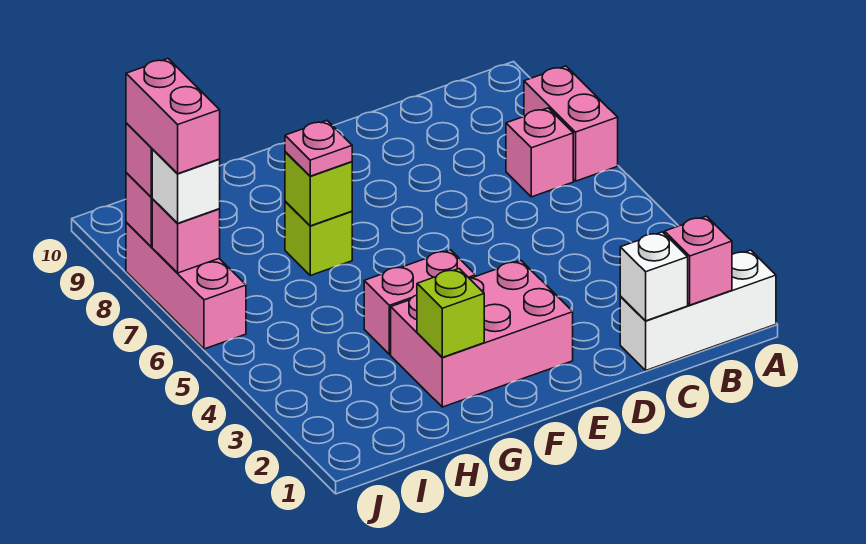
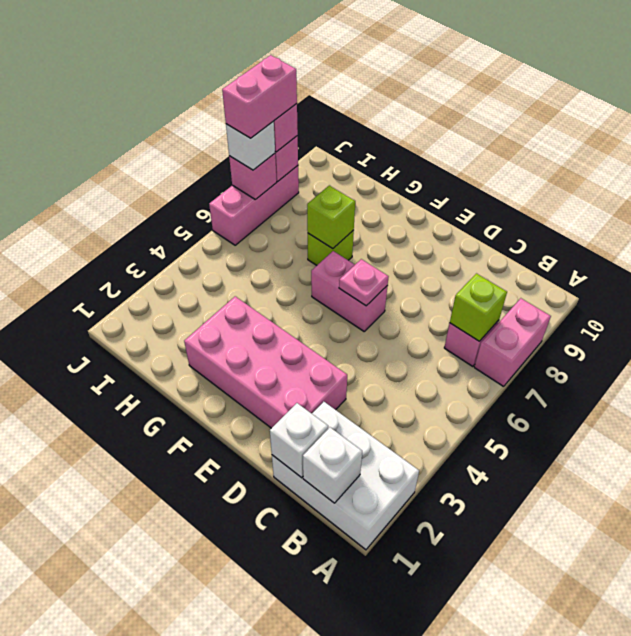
white 1x3 brick [620,250,776,370] -> white 2x3 brick [272,402,419,550]
pink 1x1 brick [665,216,732,305] -> white 1x1 brick [303,427,362,503]
pink 2x3 brick [391,261,573,407] -> pink 2x4 brick [184,296,347,428]
pink 1x2 brick [364,250,476,355] -> pink 1x2 brick moved to [311,251,388,331]
lime 1x1 brick [417,269,484,357] -> lime 1x1 brick moved to [450,274,507,341]
pink 1x1 plate [285,121,352,176] -> pink 1x1 plate moved to [339,259,389,306]

